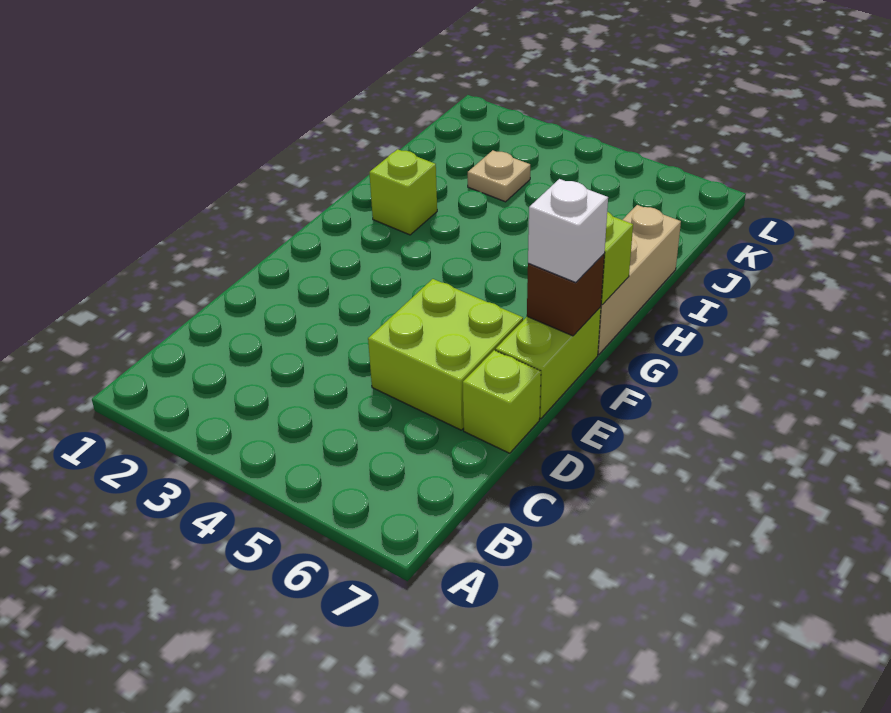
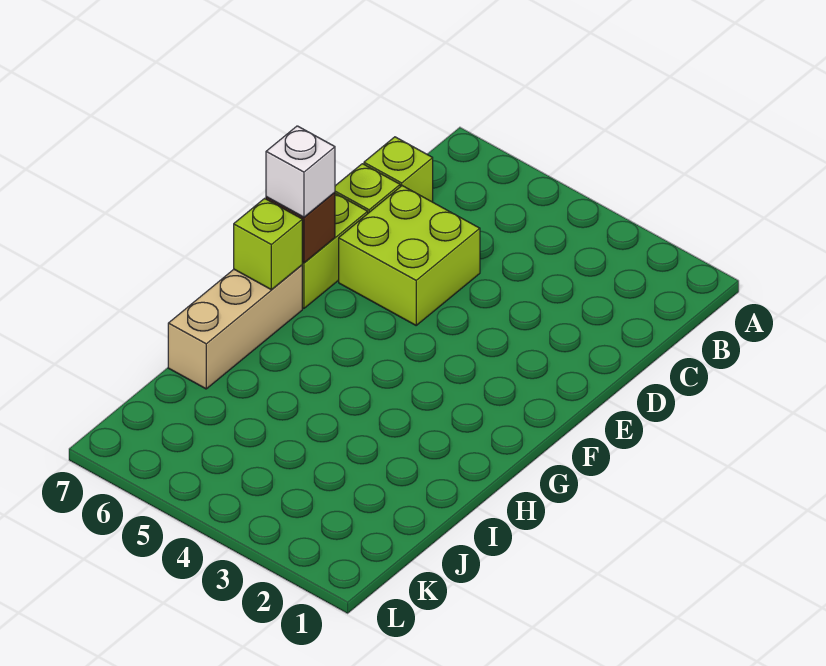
lime 1x1 brick [369,149,437,235] -> lime 1x1 brick moved to [364,137,433,202]
tan 1x1 plate [468,150,530,202] -> none

